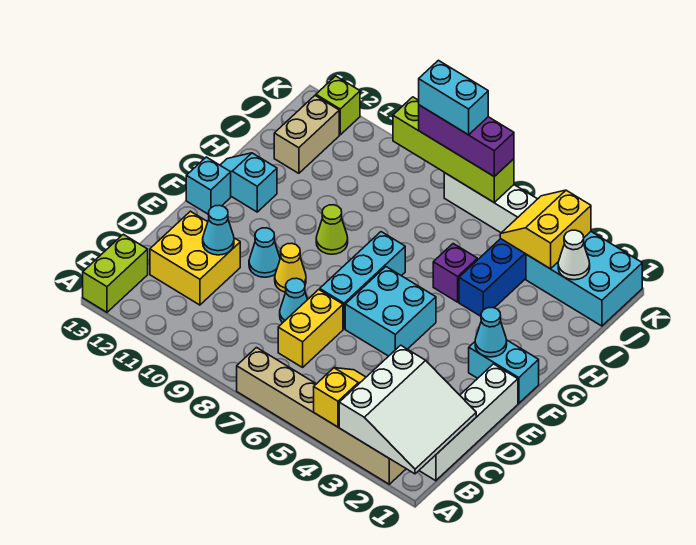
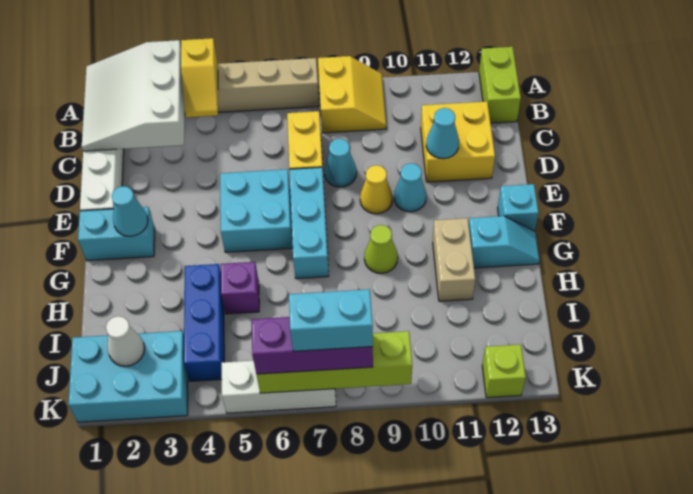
tan 1x2 brick [274,96,339,173] -> tan 1x2 brick moved to [433,218,475,301]
yellow 2x2 slope [500,190,591,269] -> yellow 2x2 slope moved to [318,56,386,133]

